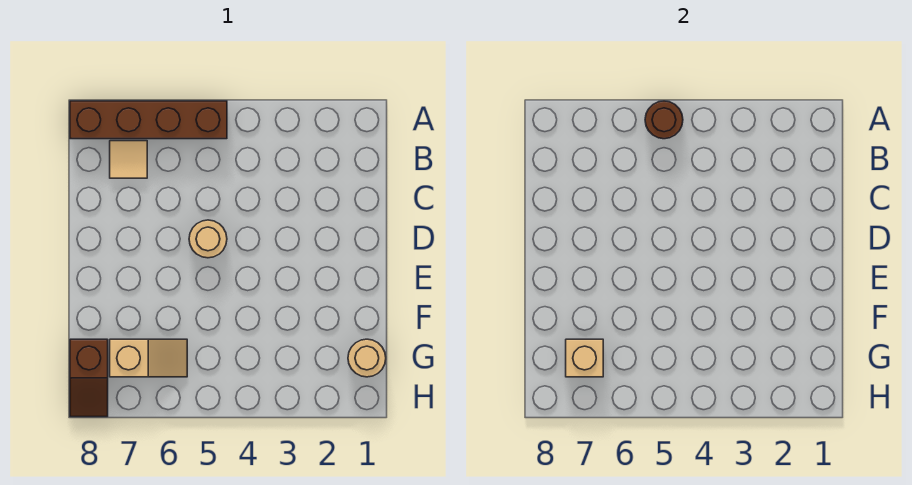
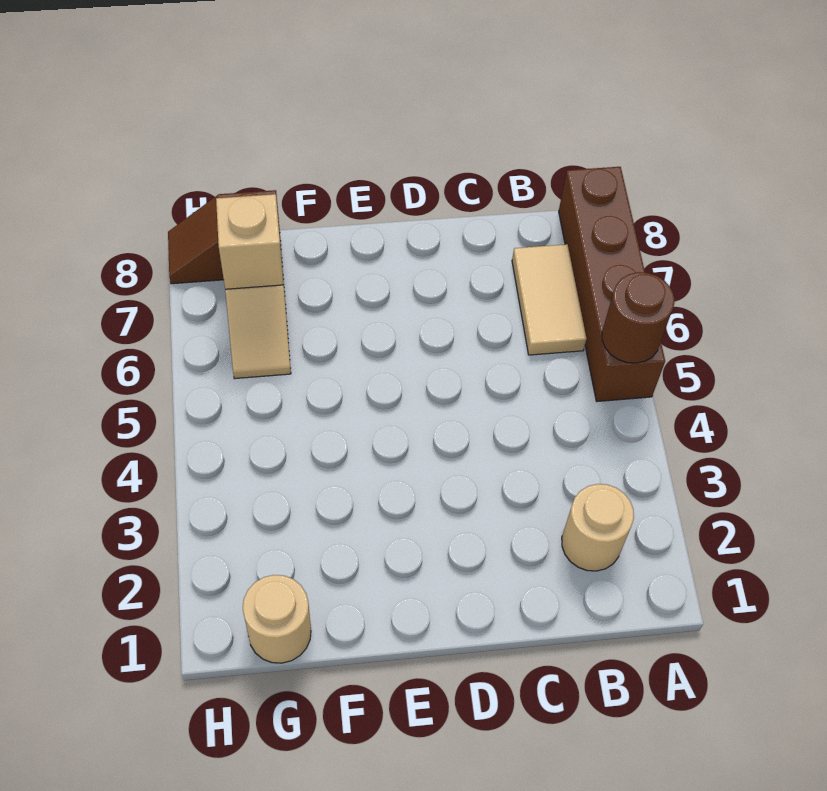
tan 1x1 tile [110,141,147,178] -> tan 1x2 tile [512,244,587,355]
tan 1x1 round brick [189,220,227,258] -> tan 1x1 round brick moved to [562,484,634,571]

